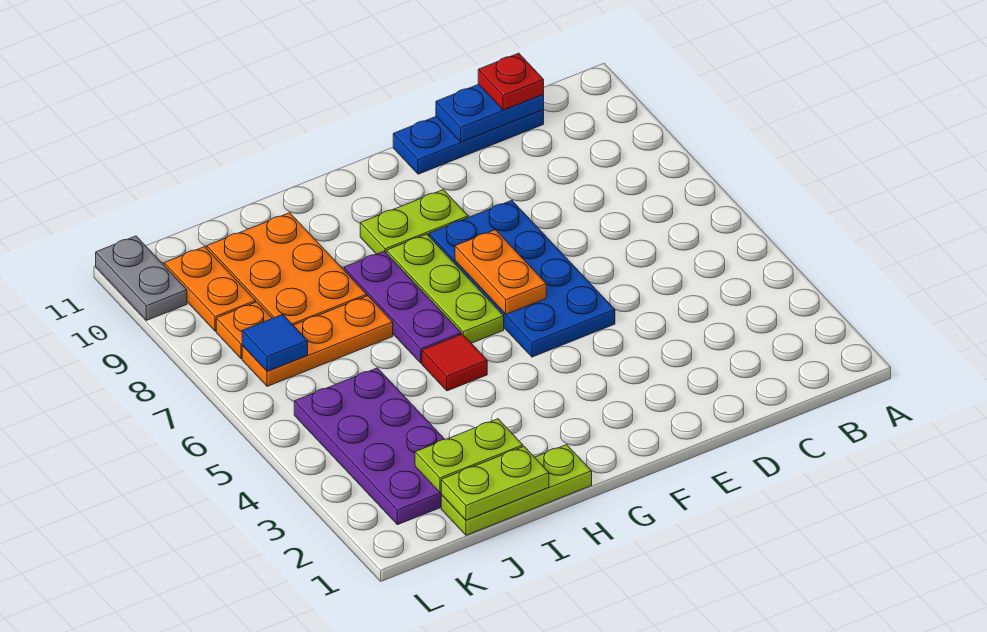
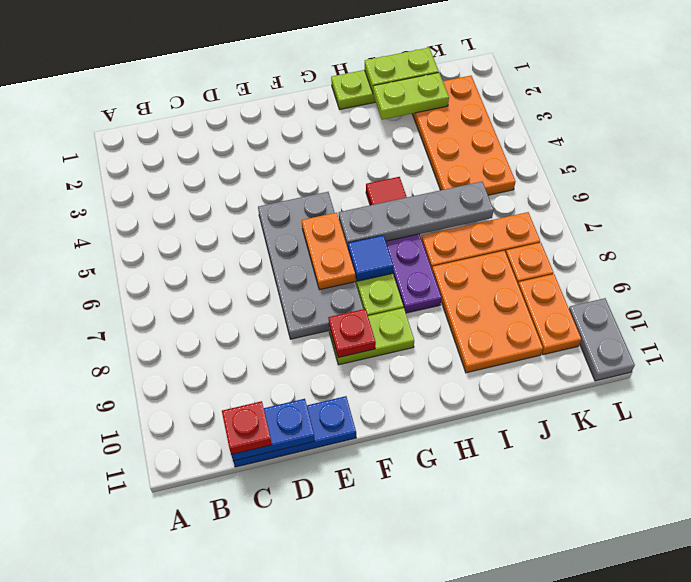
blue 2x4 plate [429,200,615,357] -> grey 2x4 plate [258,192,363,339]
none -> red 1x1 plate [328,309,376,358]
none -> grey 1x4 plate [339,182,494,248]
purple 2x4 plate [294,368,444,525] -> orange 2x4 plate [412,76,516,195]
blue 1x1 tile [242,314,308,371] -> blue 1x1 tile moved to [348,235,393,281]

